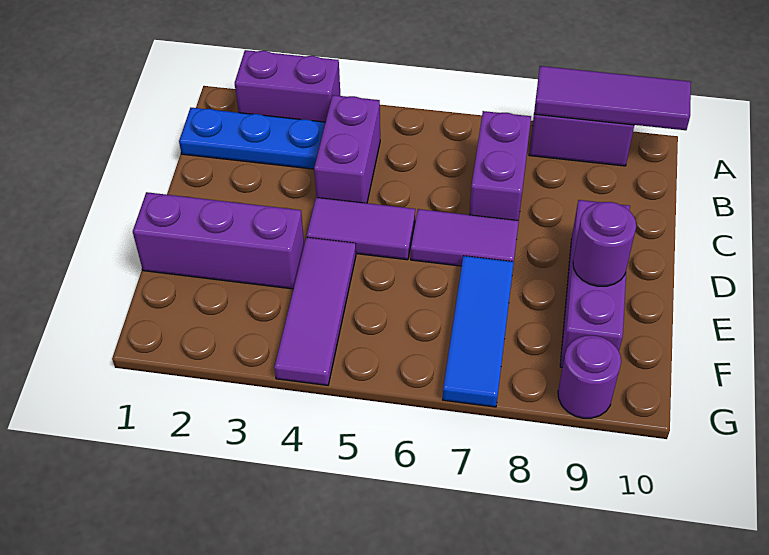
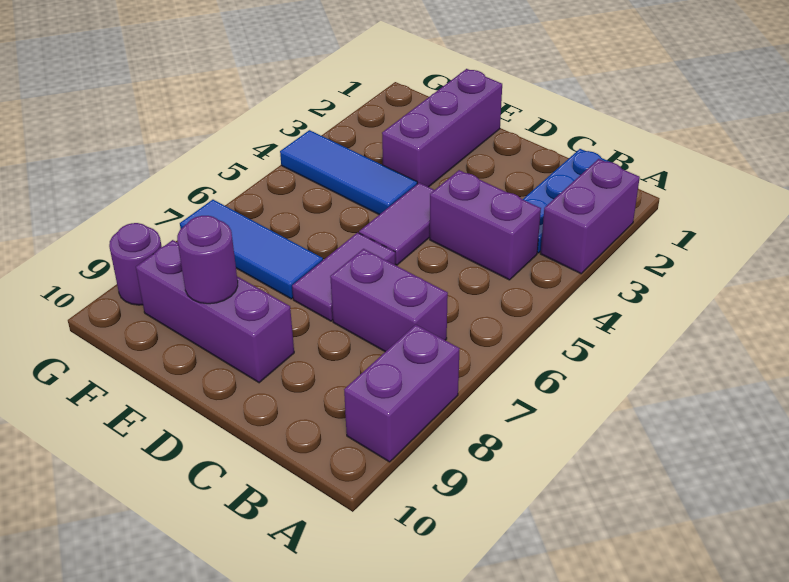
purple 1x3 tile [534,66,691,130] -> none
purple 1x3 tile [274,237,356,385] -> blue 1x3 tile [280,130,417,215]

